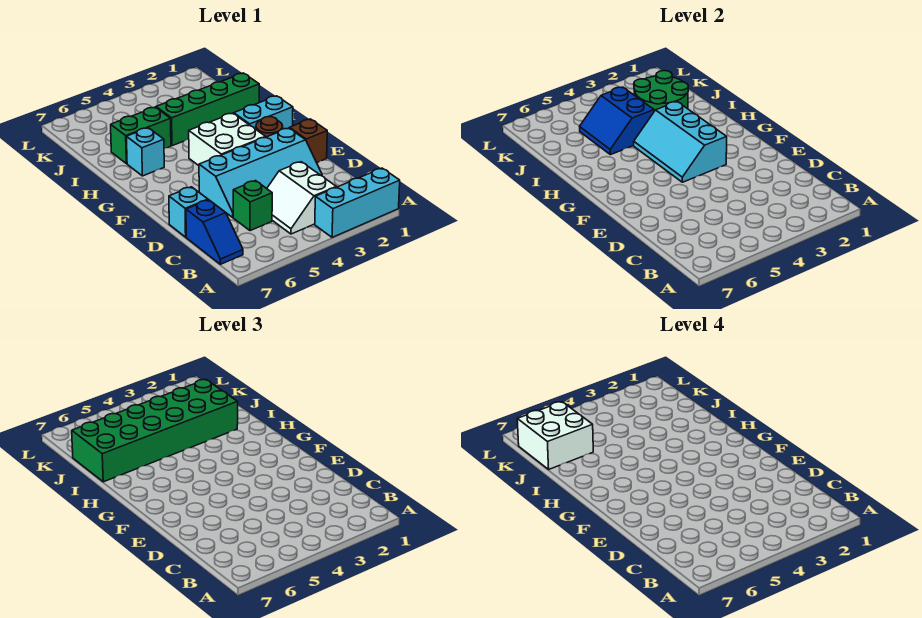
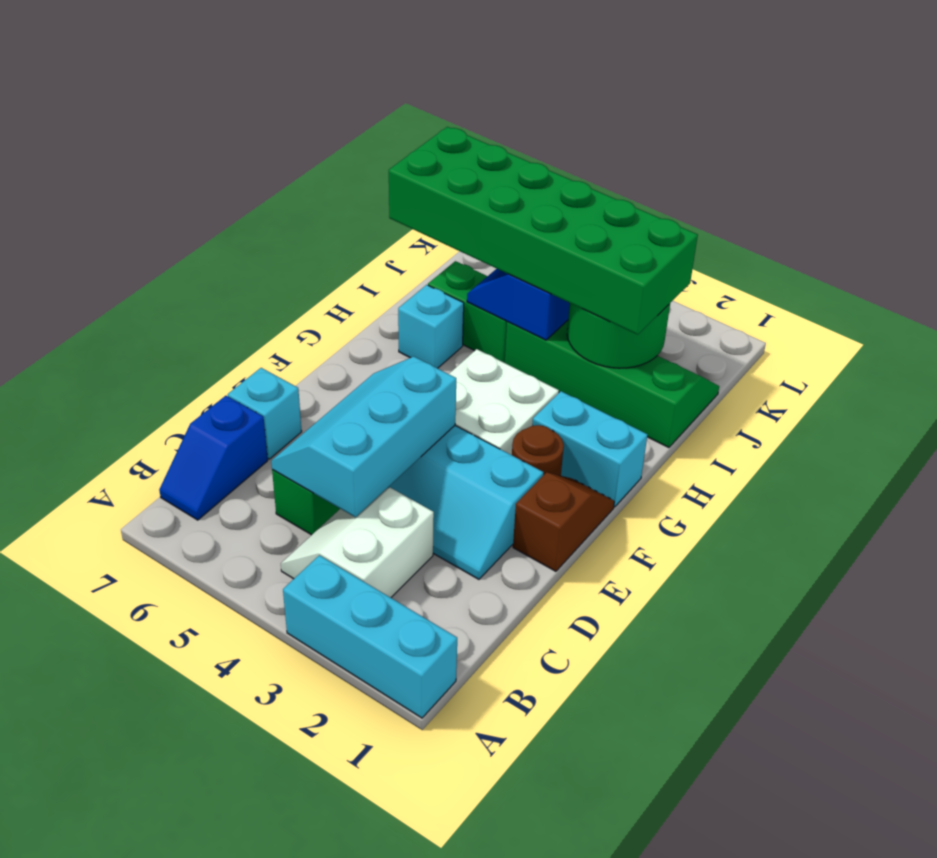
cyan 2x3 slope [634,102,727,182] -> cyan 2x3 slope moved to [271,357,456,517]
white 2x2 brick [517,402,593,469] -> none

